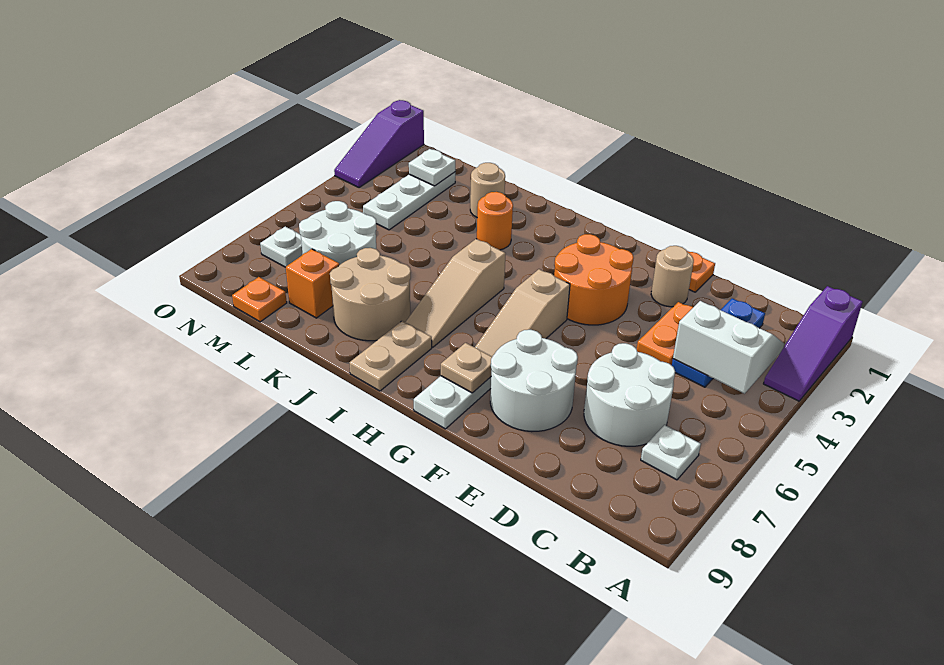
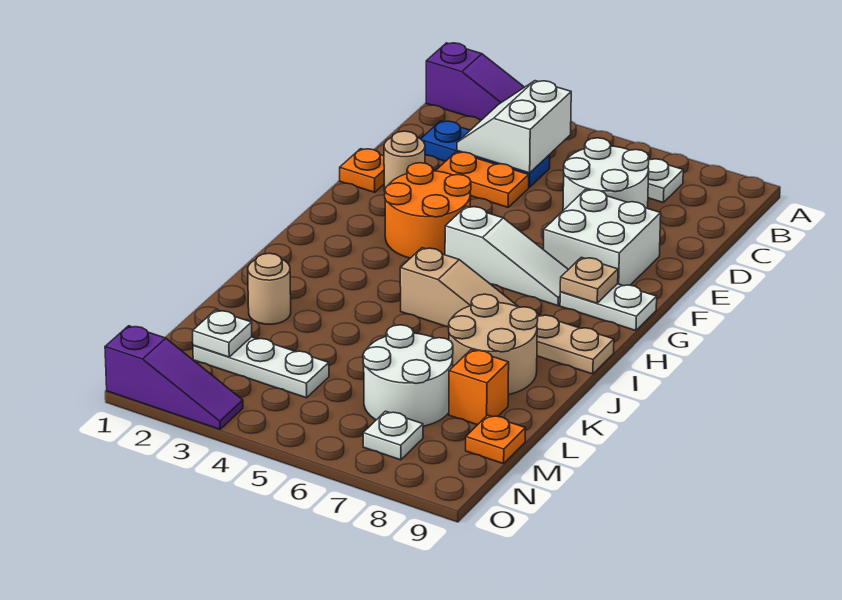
white 2x2 round brick [490,330,578,432] -> white 2x2 brick [543,189,661,286]
tan 1x3 slope [475,269,570,357] -> white 1x3 slope [445,206,569,306]
orange 1x1 round brick [477,192,513,250] -> none

